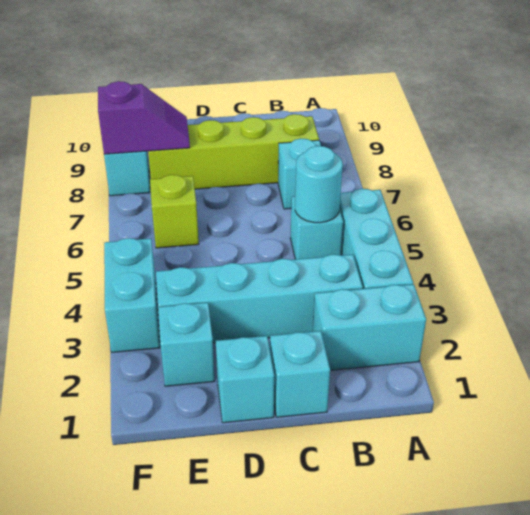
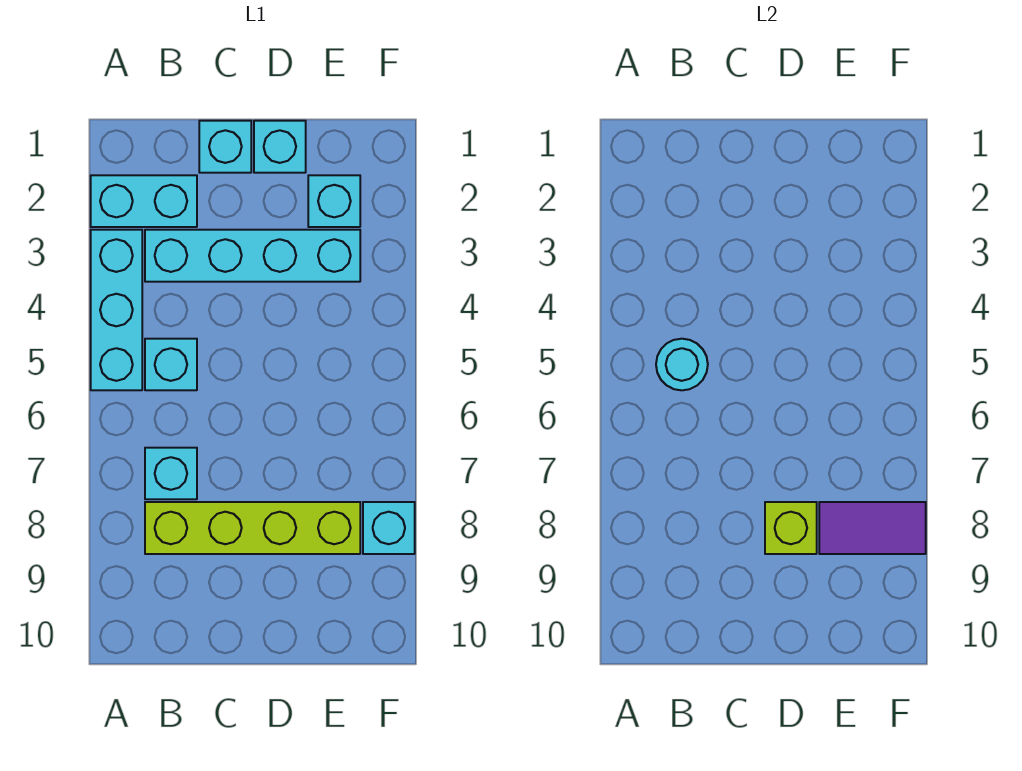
lime 1x1 brick [150,175,199,248] -> lime 1x1 brick moved to [765,502,817,554]
purple 1x2 slope [98,81,190,154] -> purple 1x2 tile [819,502,926,554]
cyan 1x2 brick [104,238,160,352] -> none

